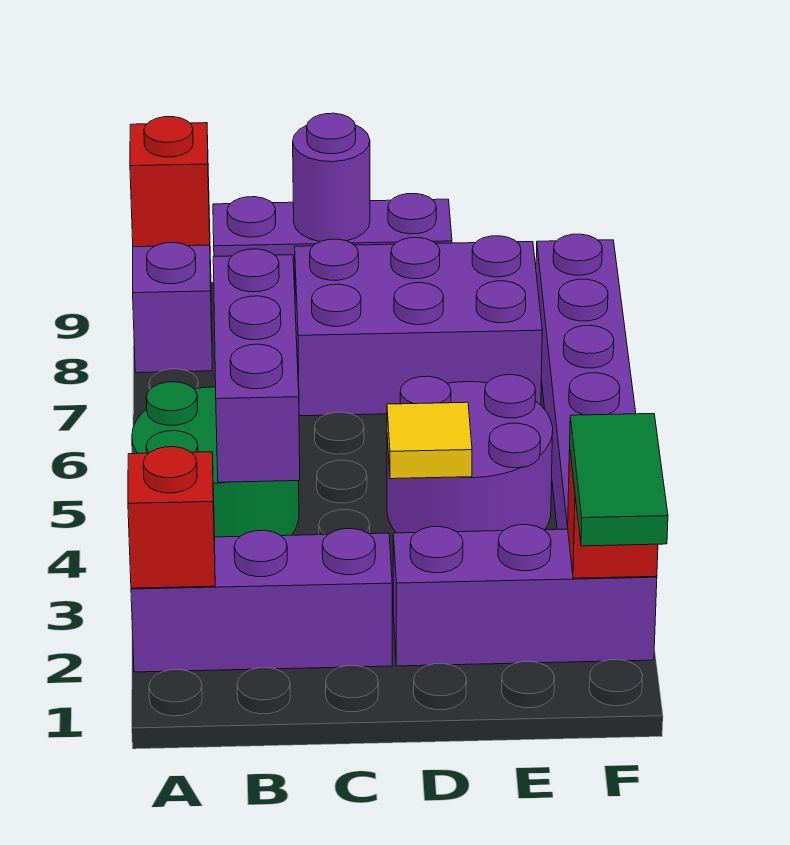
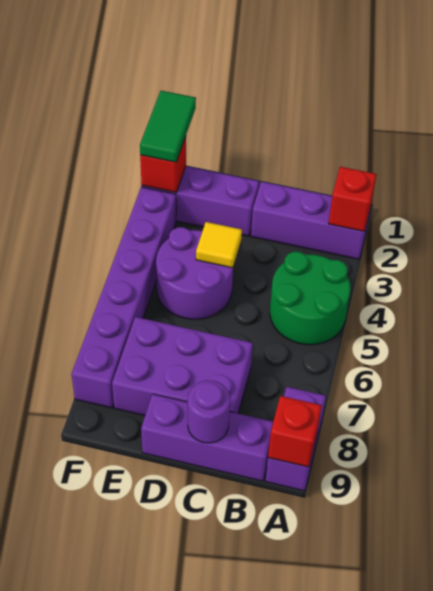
purple 1x3 brick [213,249,300,482] -> none

